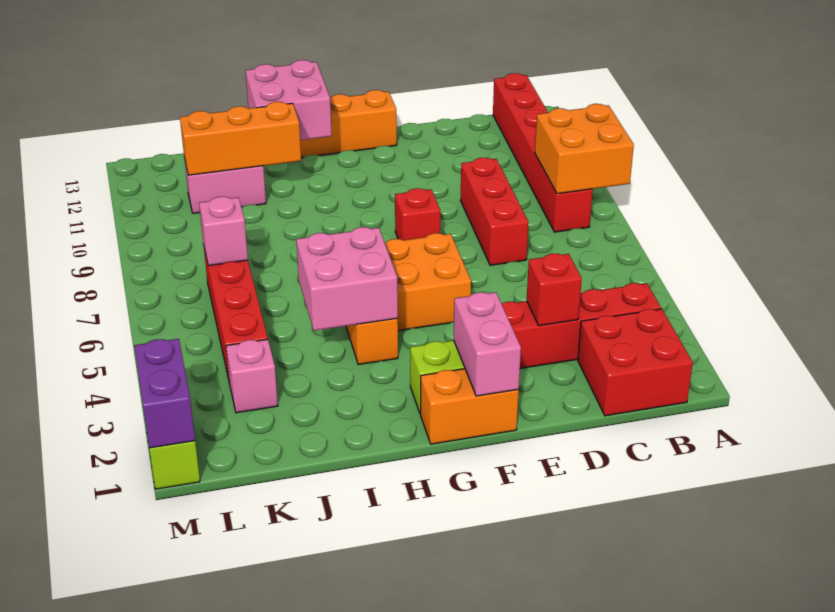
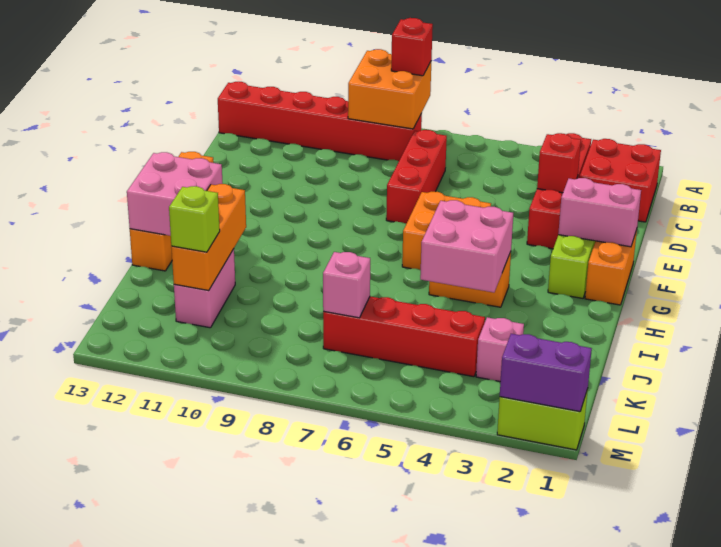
red 1x3 brick [461,158,528,265] -> red 1x3 brick turned to [386,130,447,224]
red 1x1 brick [395,188,440,240] -> red 1x1 brick moved to [391,18,433,76]
none -> lime 1x1 brick [169,186,220,252]

